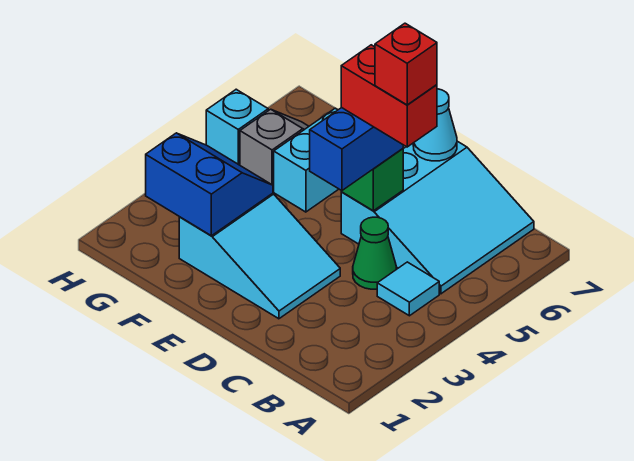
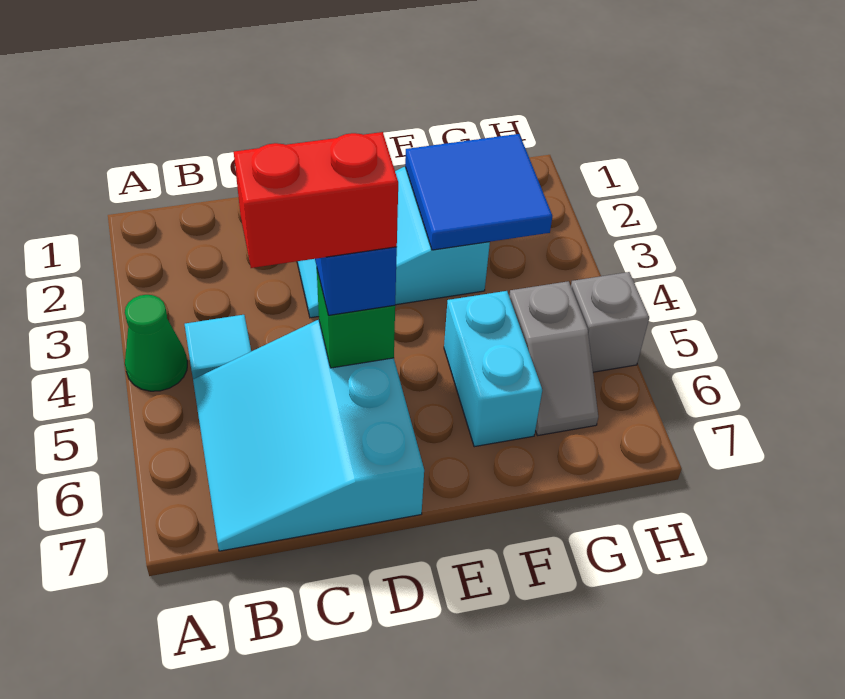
green 1x1 cone [353,217,396,289] -> green 1x1 cone moved to [125,295,187,391]
red 1x1 brick [375,23,437,105] -> none
cyan 1x1 cone [413,89,457,161] -> none
blue 2x2 slope [146,133,273,236] -> blue 2x2 tile [405,134,552,250]
cyan 1x1 brick [206,89,268,165] -> grey 1x1 brick [571,272,649,372]

